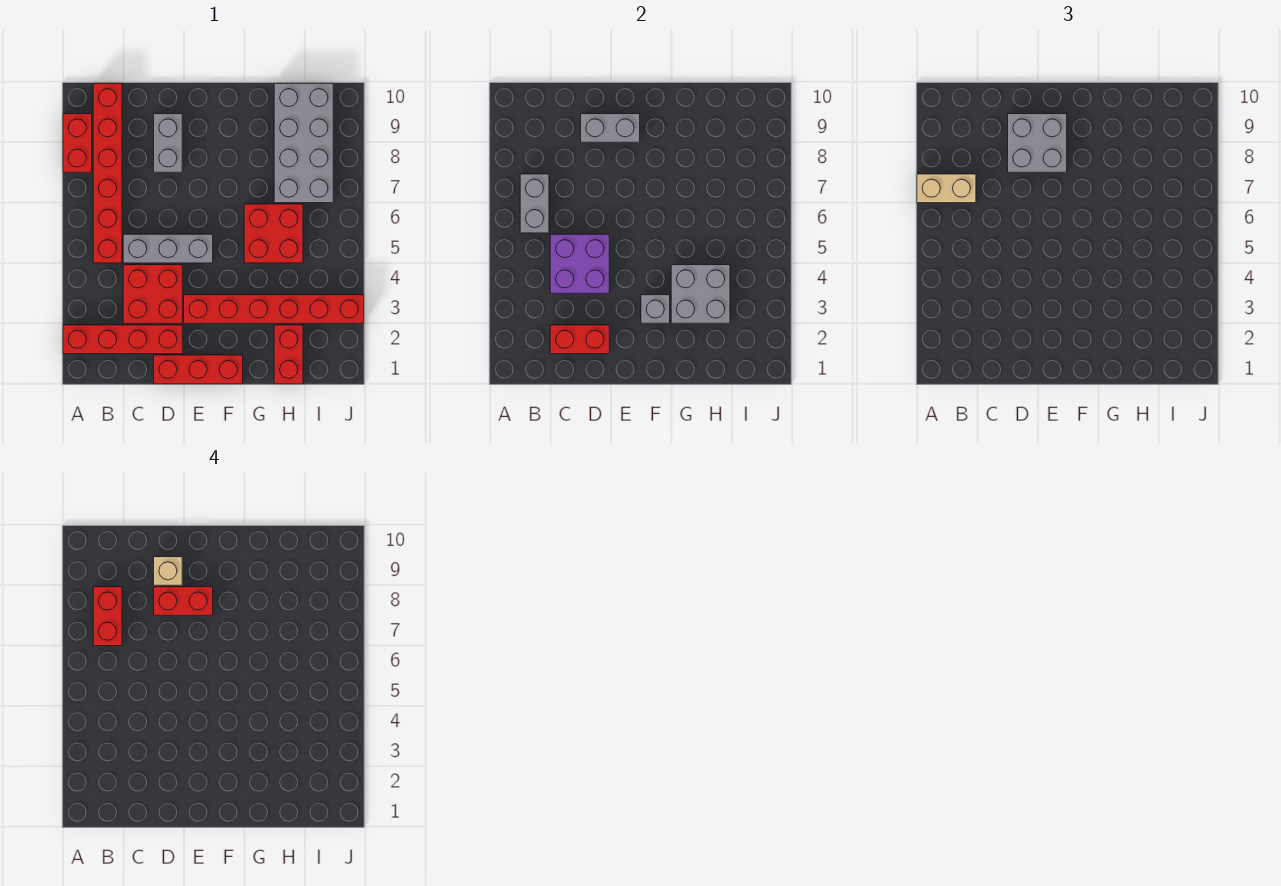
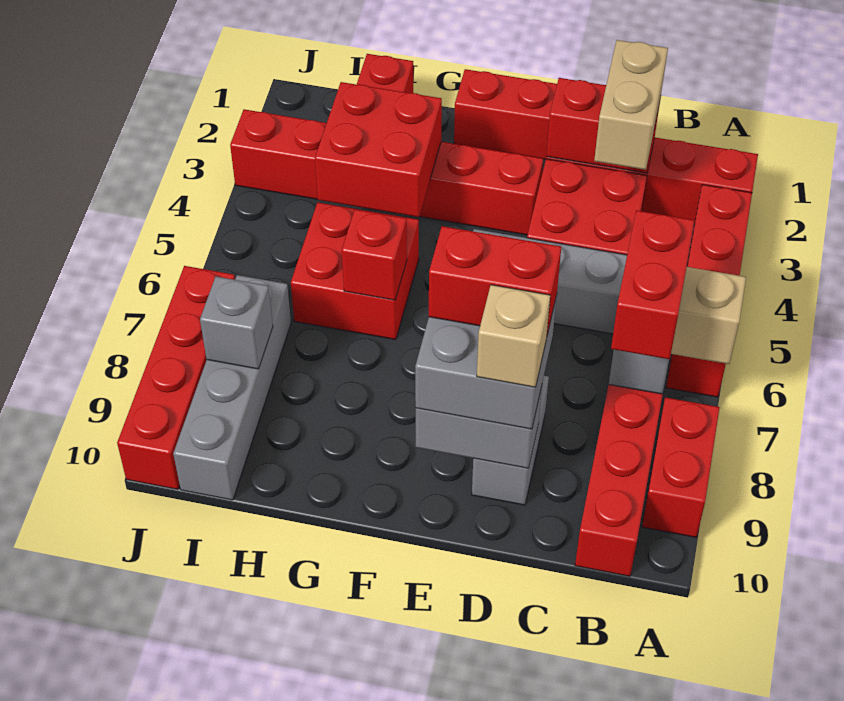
none -> red 1x4 brick [666,185,752,397]
none -> tan 1x2 brick [594,40,668,170]
purple 2x2 brick [550,234,609,293] -> none
grey 1x1 brick [641,295,670,323] -> grey 1x1 brick moved to [200,276,273,369]
grey 2x2 brick [671,265,730,323] -> red 2x2 brick [315,82,442,217]
none -> red 1x1 brick [342,210,407,300]
grey 2x4 brick [274,83,333,203] -> grey 1x4 brick [173,275,291,500]
none -> red 1x4 brick [117,266,235,489]

